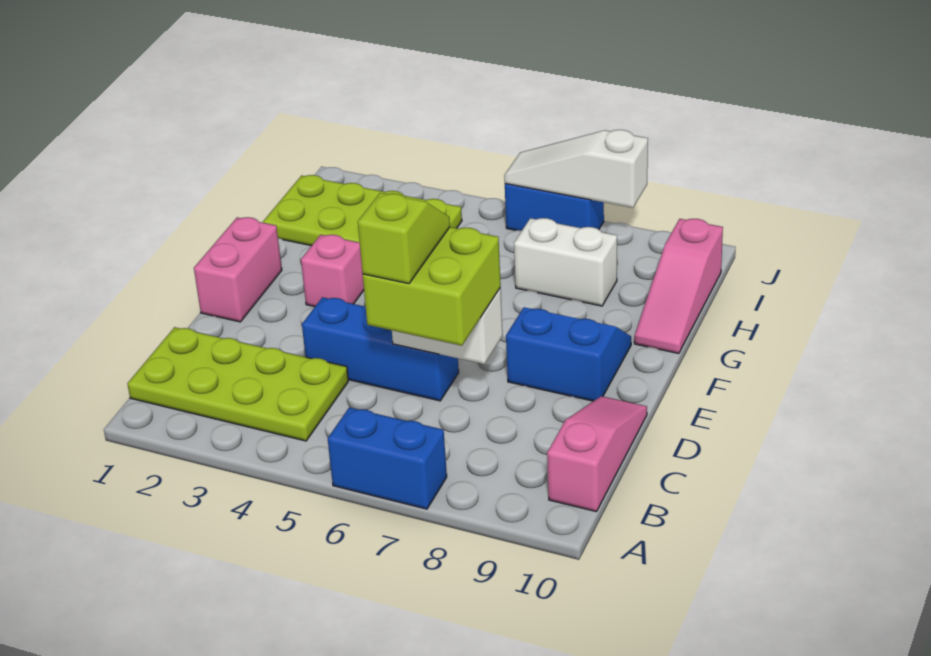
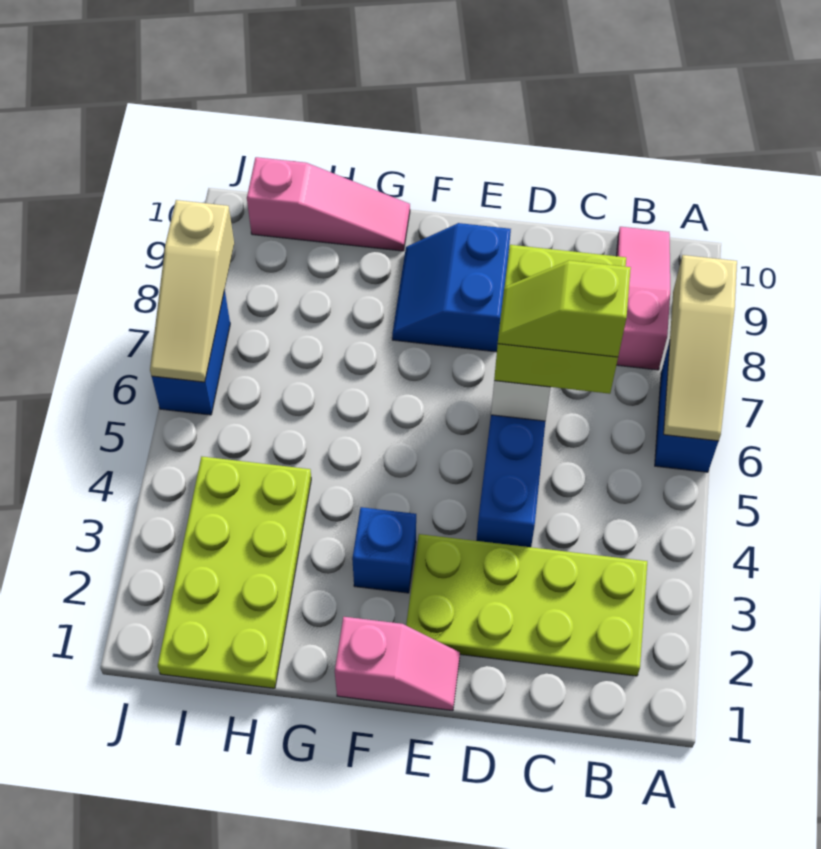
none -> tan 1x3 slope [664,255,737,441]
lime 2x4 plate [128,327,348,441] -> lime 2x4 plate turned to [406,534,647,676]
pink 1x3 slope [547,396,647,512] -> pink 1x3 slope turned to [617,227,670,370]
pink 1x2 brick [194,217,282,322] -> pink 1x2 slope [335,617,460,711]
pink 1x1 brick [301,235,364,307] -> blue 1x1 brick [352,507,416,593]
white 1x2 brick [514,218,617,306] -> none
white 1x3 slope [504,130,648,208] -> tan 1x3 slope [150,200,234,382]

